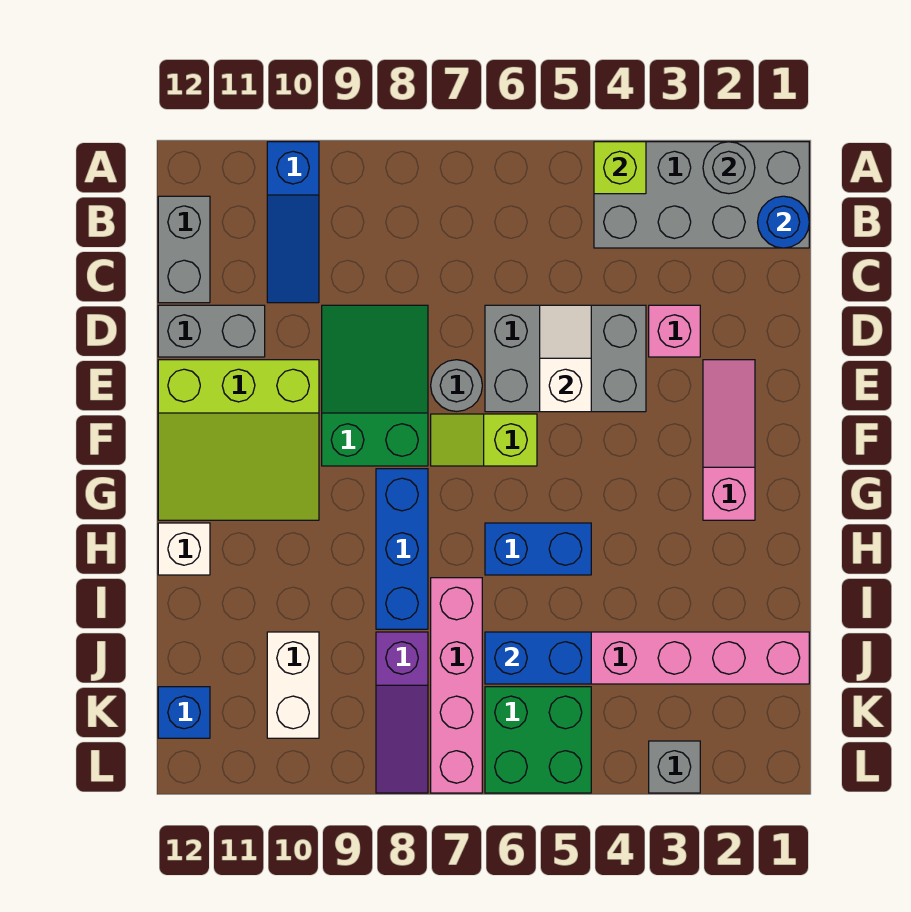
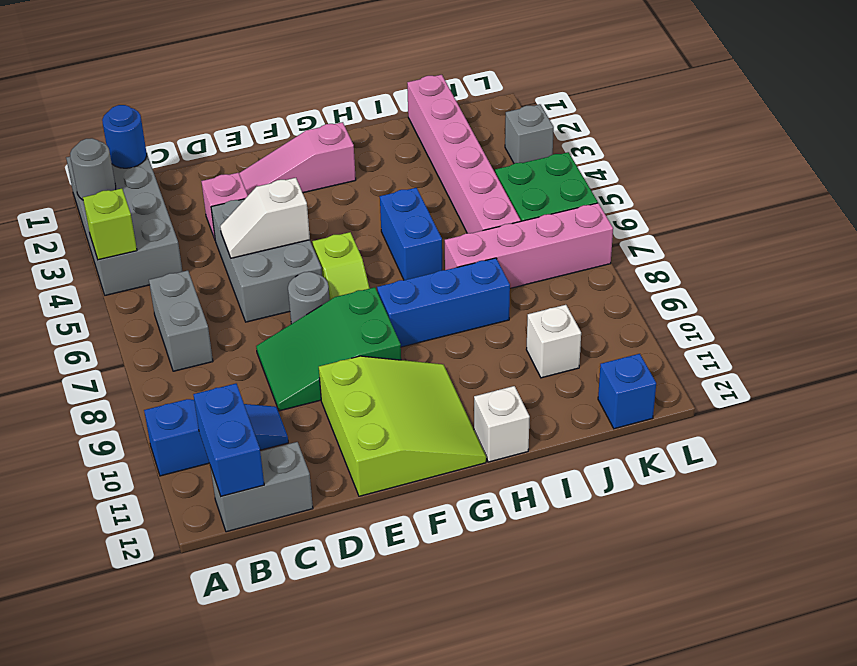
grey 1x2 brick [158,305,265,357] -> grey 1x2 brick moved to [149,270,213,371]
blue 1x2 brick [485,632,591,684] -> blue 1x2 brick moved to [193,384,264,496]
purple 1x3 slope [376,632,428,793] -> none
white 1x2 brick [267,632,319,738] -> white 1x1 brick [526,305,581,378]

